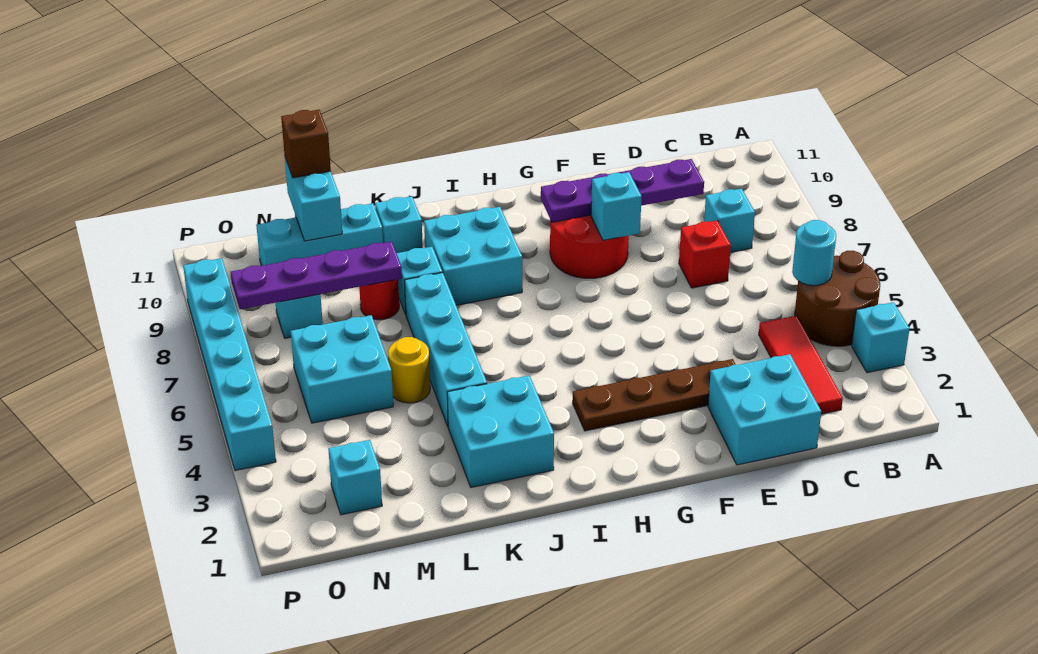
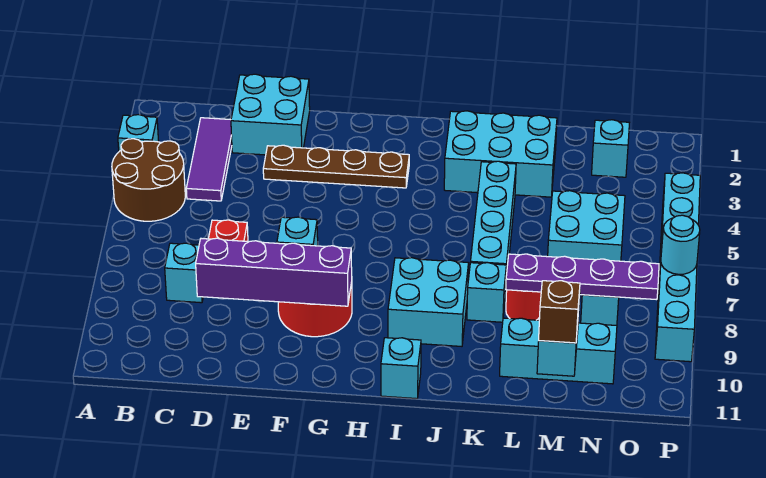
cyan 1x1 round brick [792,220,836,286] -> cyan 1x1 round brick moved to [661,215,700,274]
red 1x3 tile [759,316,843,414] -> purple 1x3 tile [186,118,232,201]
purple 1x4 plate [541,159,704,222] -> purple 1x4 brick [196,238,352,306]
cyan 2x2 brick [447,375,554,487] -> cyan 2x3 brick [444,111,557,197]
cyan 1x1 brick [375,196,423,253] -> cyan 1x1 brick moved to [381,338,421,399]
yellow 1x1 round brick [388,337,430,403] -> none

